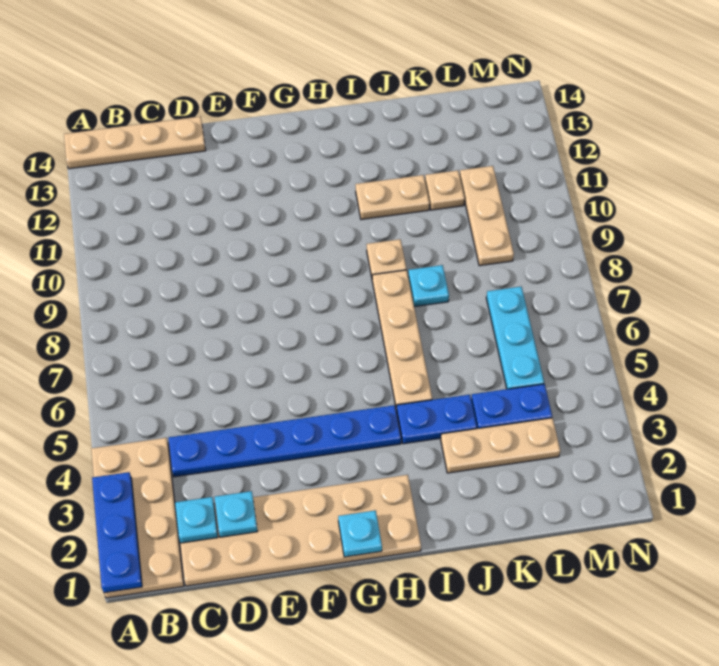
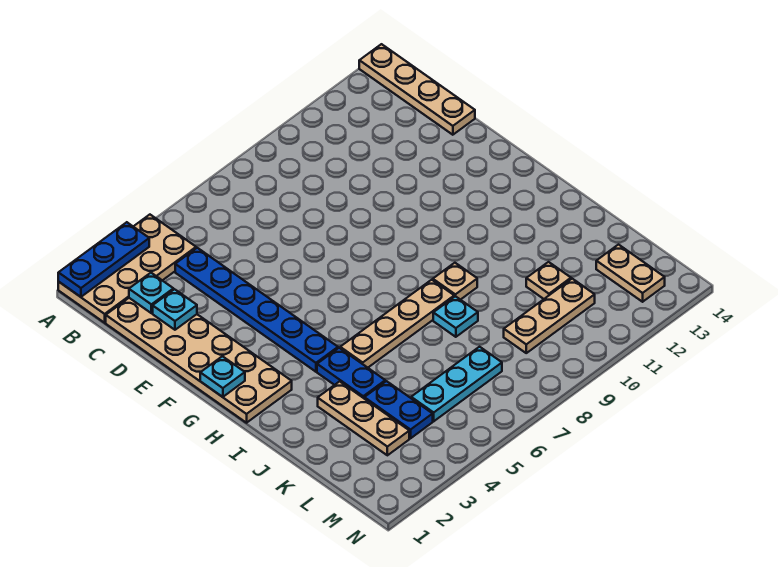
tan 1x2 plate [355,175,430,219] -> tan 1x2 plate moved to [596,245,665,302]

